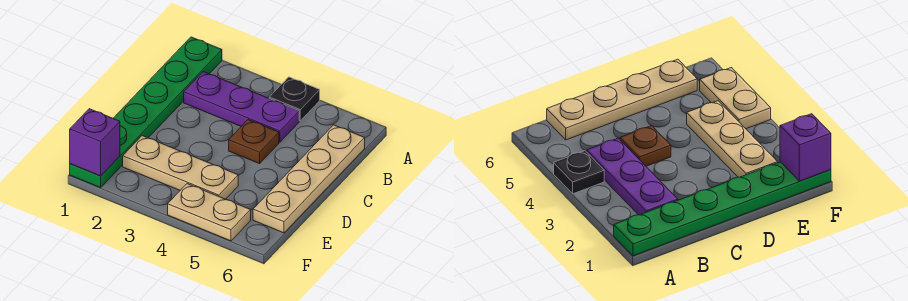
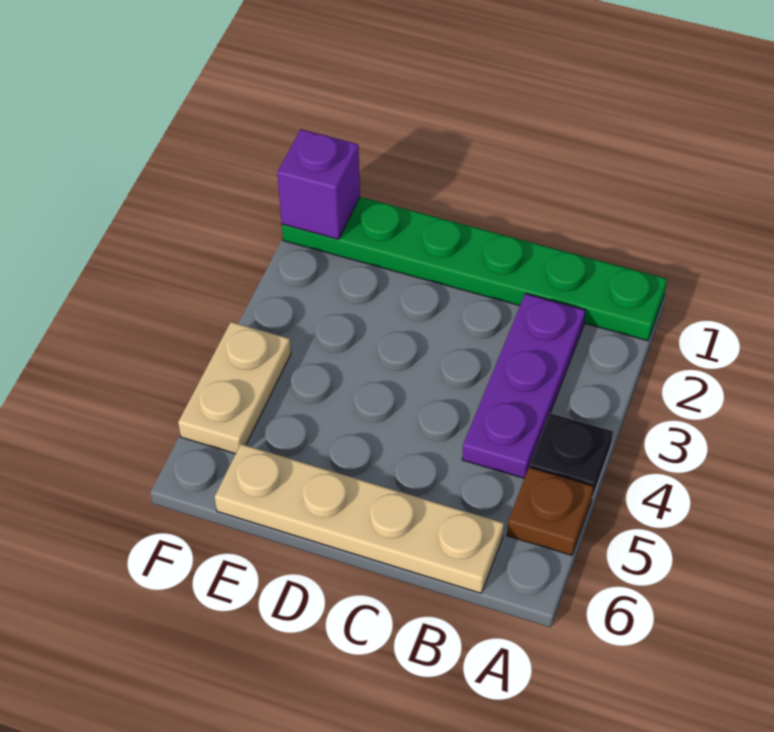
brown 1x1 plate [229,120,279,164] -> brown 1x1 plate moved to [507,467,593,555]
tan 1x3 plate [123,136,238,199] -> none

